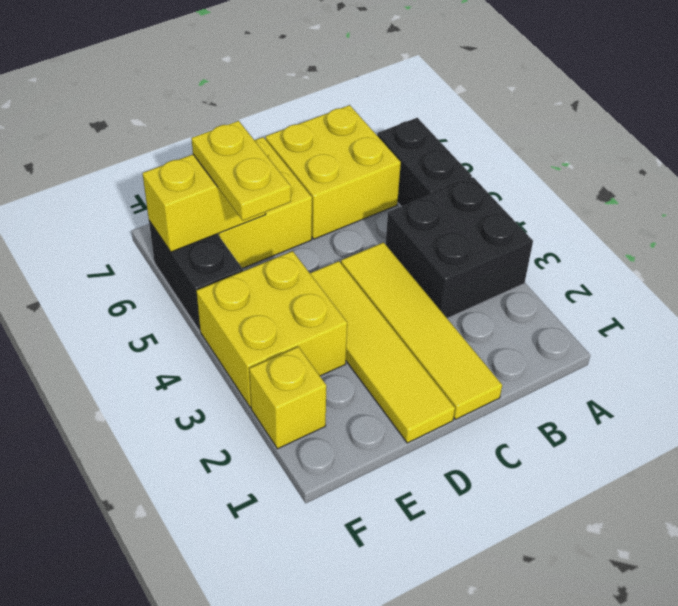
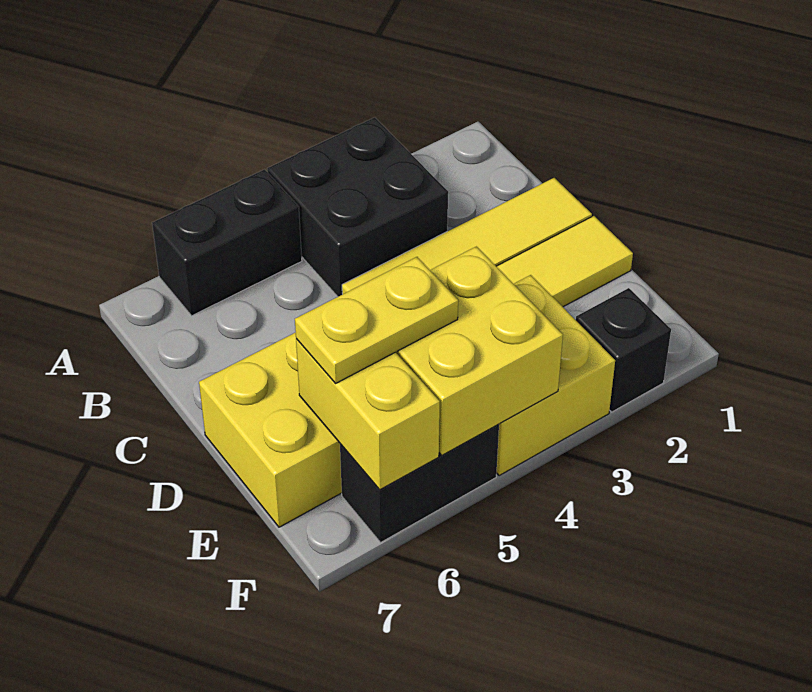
yellow 2x2 brick [266,105,401,239] -> yellow 2x2 brick moved to [396,247,563,455]
yellow 1x1 brick [249,347,326,449] -> black 1x1 brick [576,288,671,412]

